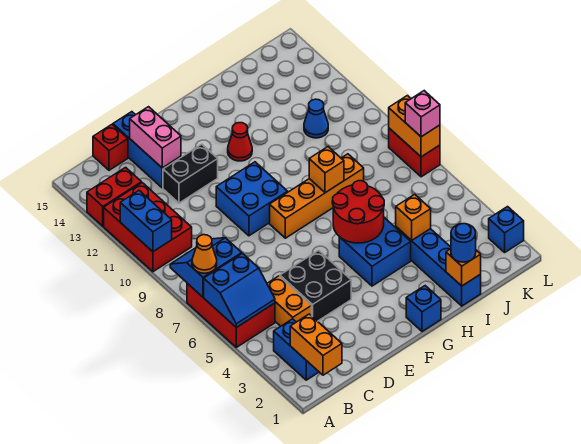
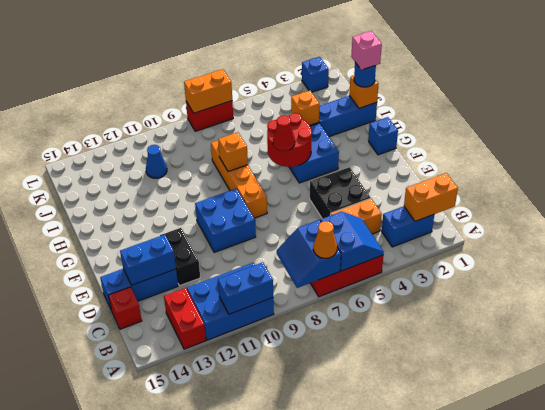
red 2x3 brick [104,183,192,272] -> blue 2x3 brick [187,263,274,340]
pink 1x2 brick [130,107,181,168] -> blue 1x2 brick [120,235,176,285]
red 1x1 cone [228,123,252,161] -> red 1x1 cone moved to [273,115,295,151]
pink 1x1 brick [405,91,440,137] -> pink 1x1 brick moved to [351,31,382,70]

